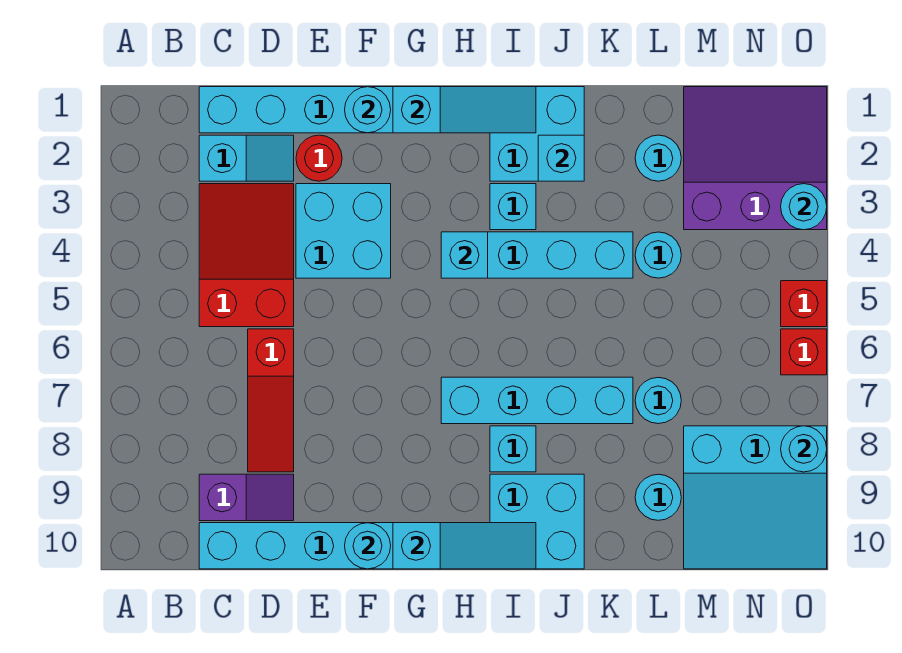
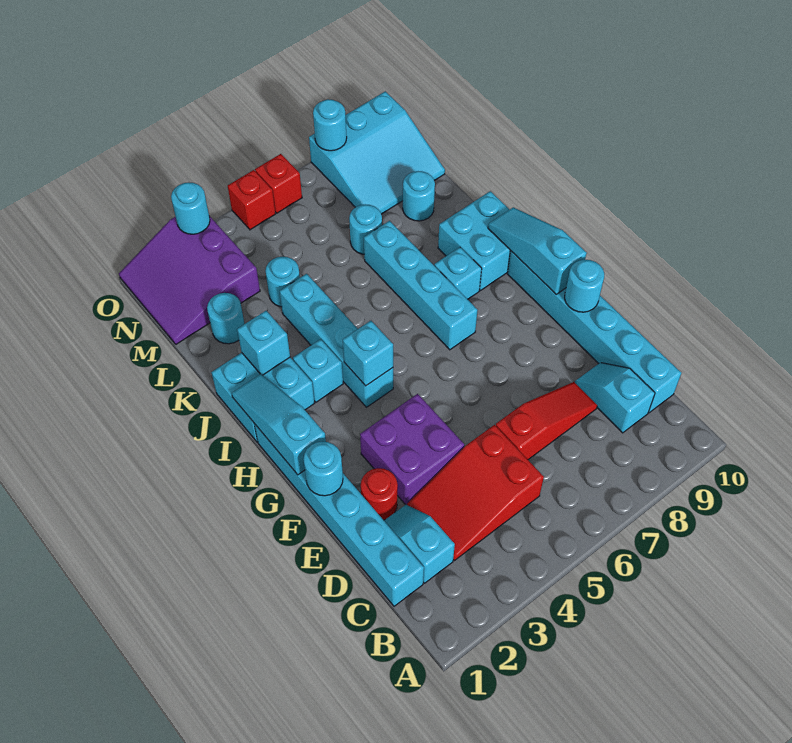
purple 1x2 slope [199,474,294,521] -> cyan 1x2 slope [575,363,655,433]
cyan 2x2 brick [296,184,391,278] -> purple 2x2 brick [360,394,464,505]
cyan 3x3 slope [684,426,827,569] -> cyan 3x3 slope turned to [309,91,445,214]

